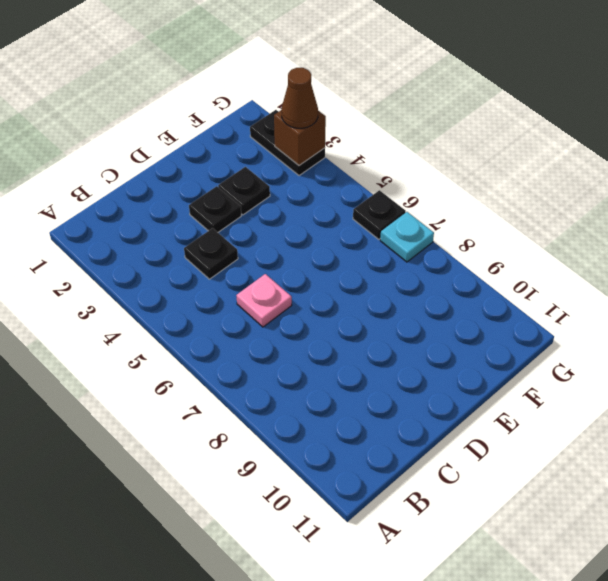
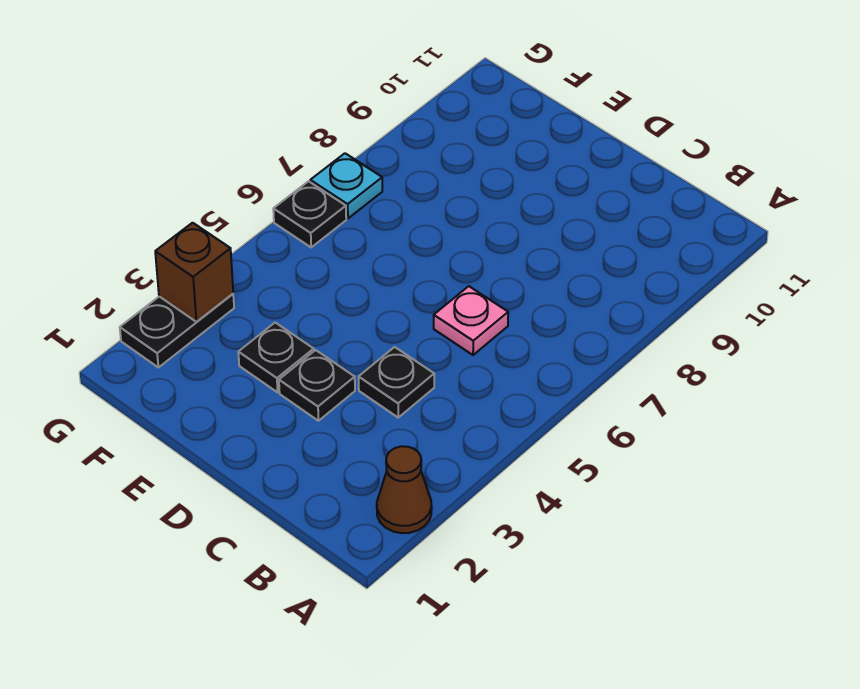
brown 1x1 cone [281,68,318,128] -> brown 1x1 cone moved to [377,446,432,533]

